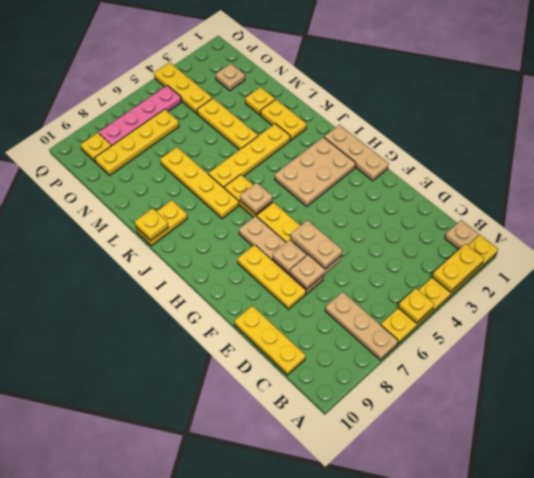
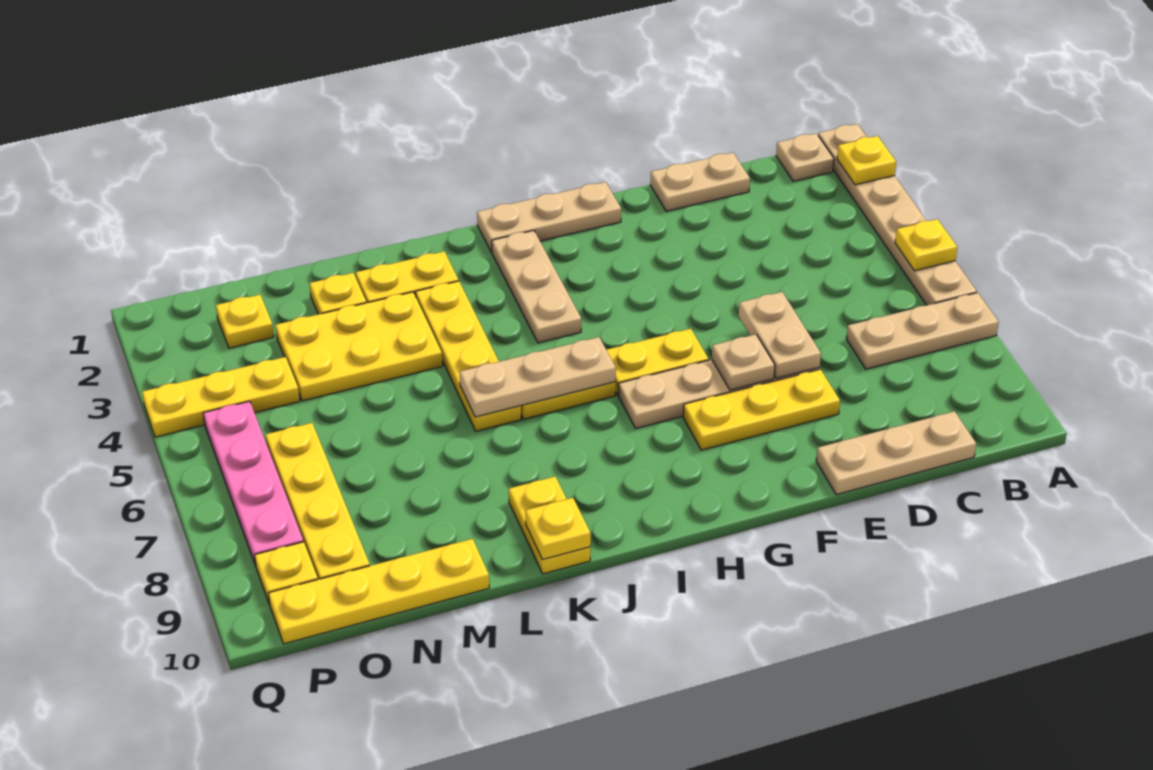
yellow 1x6 plate [381,235,498,344] -> tan 1x6 plate [818,124,977,305]
yellow 1x2 plate [433,244,484,292] -> yellow 1x1 plate [837,136,896,185]
yellow 1x3 plate [234,306,306,375] -> tan 1x3 plate [816,411,976,495]
tan 1x2 plate [291,220,342,269] -> tan 1x2 plate moved to [650,153,750,211]
tan 2x3 plate [275,137,356,206] -> tan 1x3 plate [492,230,581,343]
tan 1x1 plate [240,183,272,214] -> tan 1x3 plate [460,337,616,417]
yellow 1x4 plate [160,147,239,219] -> yellow 1x4 plate moved to [268,539,489,644]
yellow 1x3 plate [197,98,258,150] -> yellow 2x3 plate [275,292,443,401]
tan 1x1 plate [216,63,245,91] -> yellow 1x1 plate [216,295,274,348]

